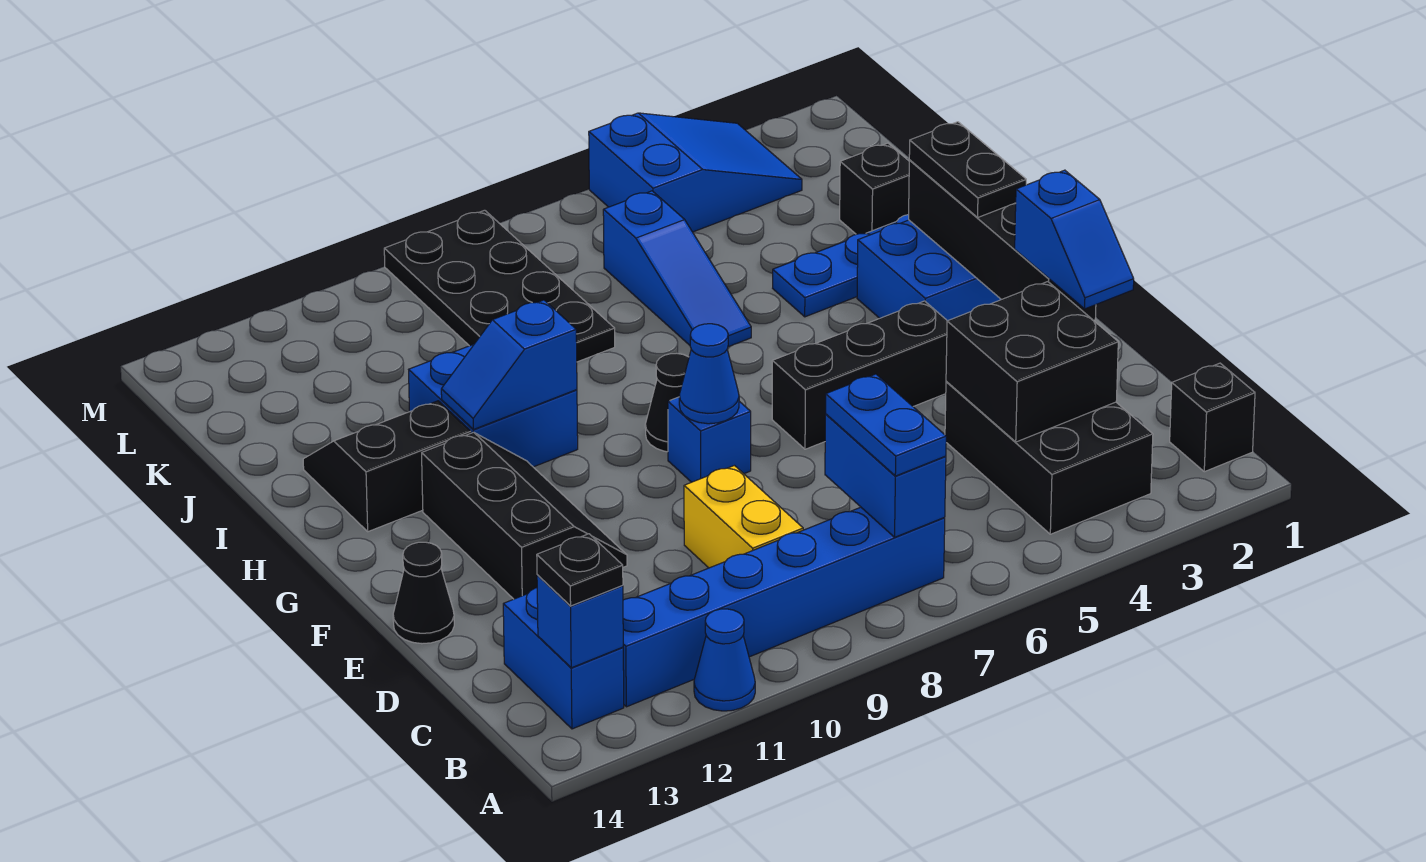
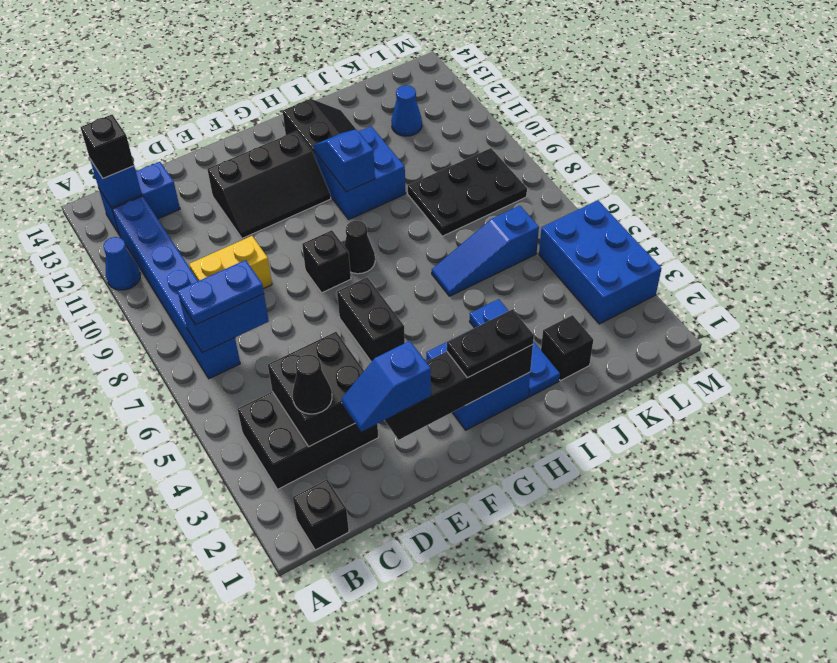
black 1x1 plate [537,534,623,606] -> black 1x1 brick [80,115,134,178]
black 1x1 cone [393,542,454,644] -> black 1x1 cone moved to [293,354,332,414]
black 1x3 brick [772,301,947,449] -> black 1x2 brick [337,277,405,362]
blue 1x1 brick [668,397,751,482] -> black 1x1 brick [302,230,351,293]
blue 1x1 cone [679,324,739,424] -> blue 1x1 cone moved to [391,85,422,136]
black 2x4 plate [384,210,615,362] -> black 2x3 plate [408,148,527,236]
blue 2x3 slope [589,113,802,232] -> blue 2x3 brick [539,200,662,324]

